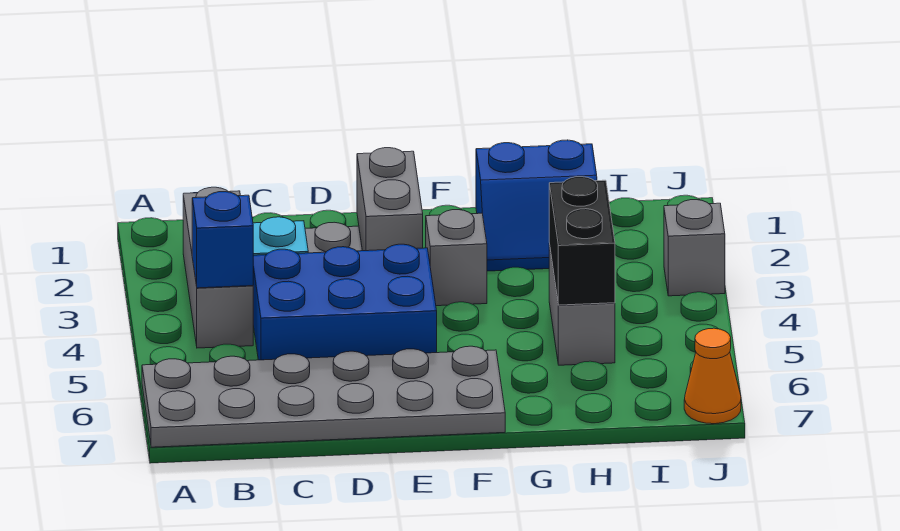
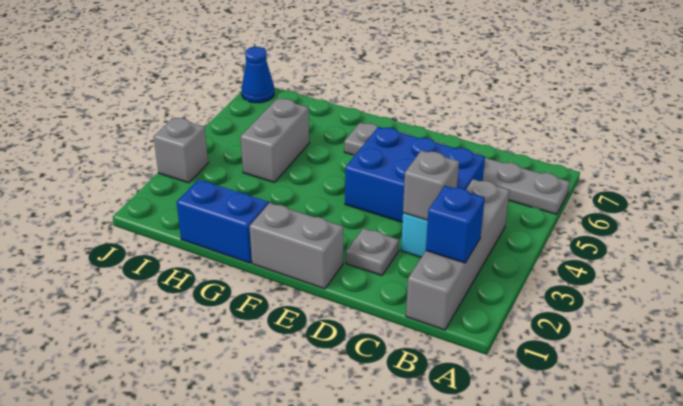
grey 2x6 plate [142,346,505,447] -> grey 1x6 plate [344,123,570,214]
grey 1x3 brick [183,187,253,348] -> grey 1x4 brick [406,179,510,330]
blue 1x1 brick [192,192,253,288] -> blue 1x1 brick moved to [426,186,485,263]
grey 1x2 brick [357,148,423,251] -> grey 1x2 brick turned to [249,203,343,289]
grey 1x1 brick [426,210,487,306] -> grey 1x1 brick moved to [403,150,459,220]
black 1x2 brick [549,177,615,305] -> none
orange 1x1 cone [684,328,741,424] -> blue 1x1 cone [242,47,274,103]

